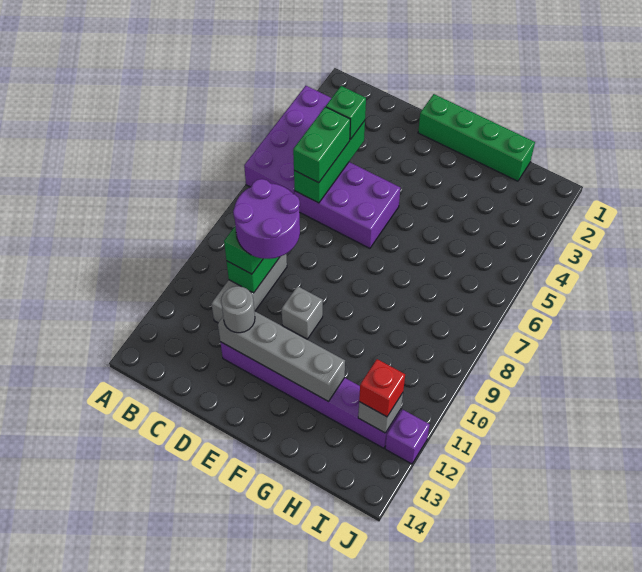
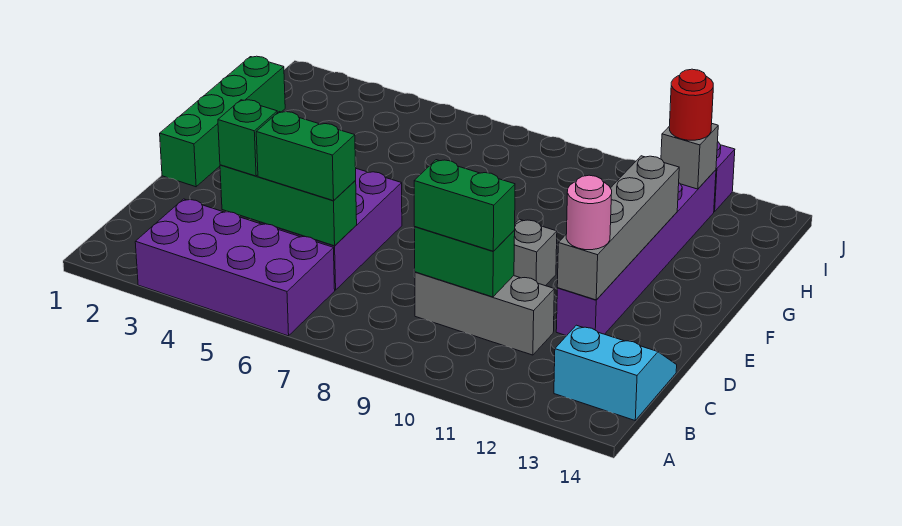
none -> cyan 2x2 slope [554,325,677,420]
purple 2x2 round brick [233,179,300,259] -> none
grey 1x1 round brick [221,286,255,333] -> pink 1x1 round brick [566,175,612,250]
red 1x1 brick [359,359,405,417] -> red 1x1 round brick [669,69,713,140]

